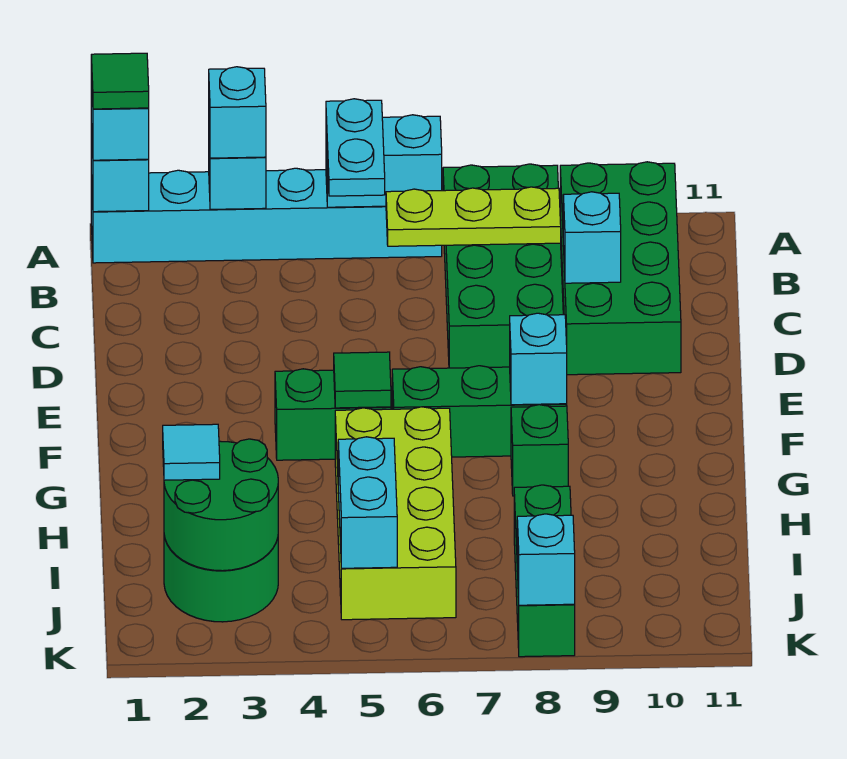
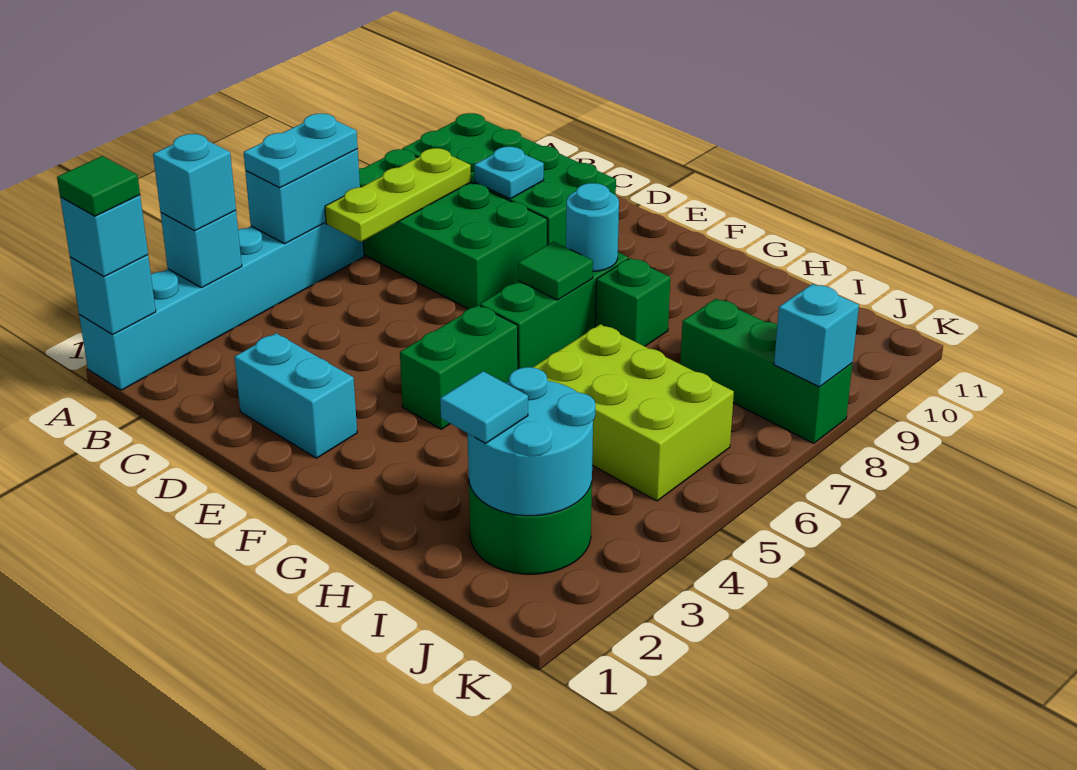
cyan 1x2 plate [326,99,385,196] -> cyan 1x2 plate turned to [244,114,358,188]
cyan 1x1 brick [563,192,621,283] -> cyan 1x1 plate [474,147,544,199]
green 1x1 tile [334,352,391,408] -> green 1x1 tile moved to [518,242,593,300]
cyan 1x1 brick [510,313,567,405] -> cyan 1x1 round brick [566,183,619,271]
lime 2x4 brick [335,407,456,620] -> lime 2x3 brick [533,324,734,501]
green 2x2 round brick [164,439,278,571] -> cyan 2x2 round brick [468,367,596,516]
cyan 1x2 brick [338,437,397,568] -> cyan 1x2 brick moved to [235,333,357,458]

